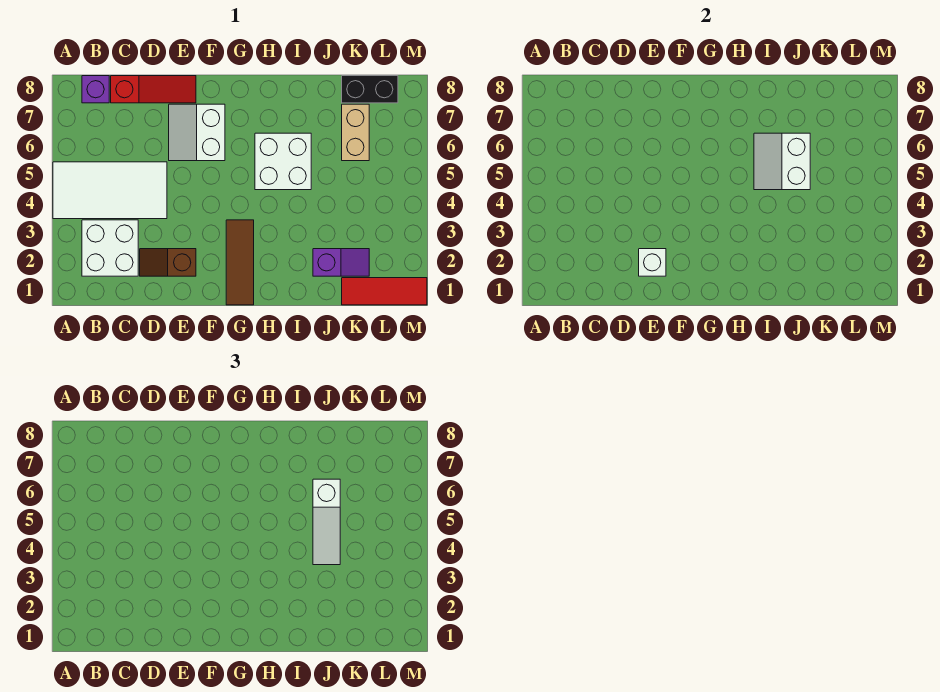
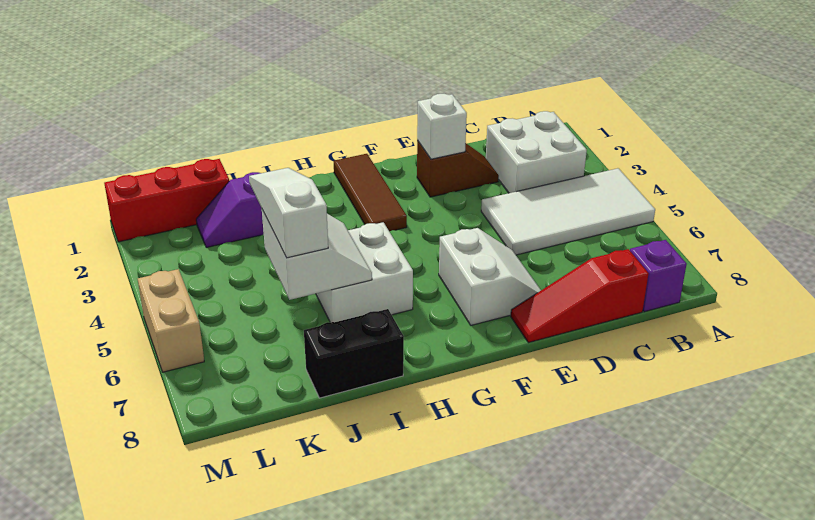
red 1x3 tile [342,278,427,305] -> red 1x3 brick [104,159,229,242]
tan 1x2 brick [342,104,369,161] -> tan 1x2 brick moved to [138,269,204,372]
black 1x2 brick [342,76,398,103] -> black 1x2 brick moved to [304,309,404,398]

